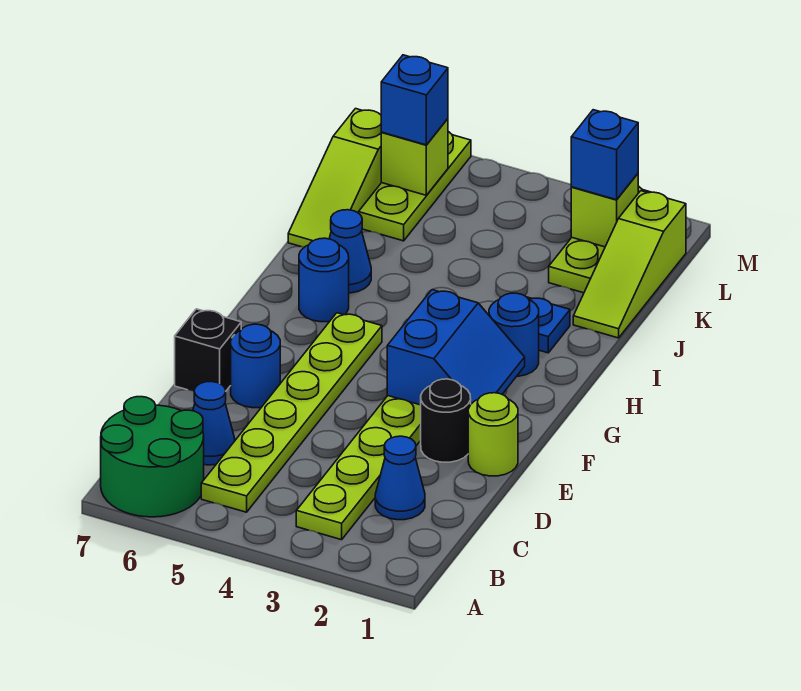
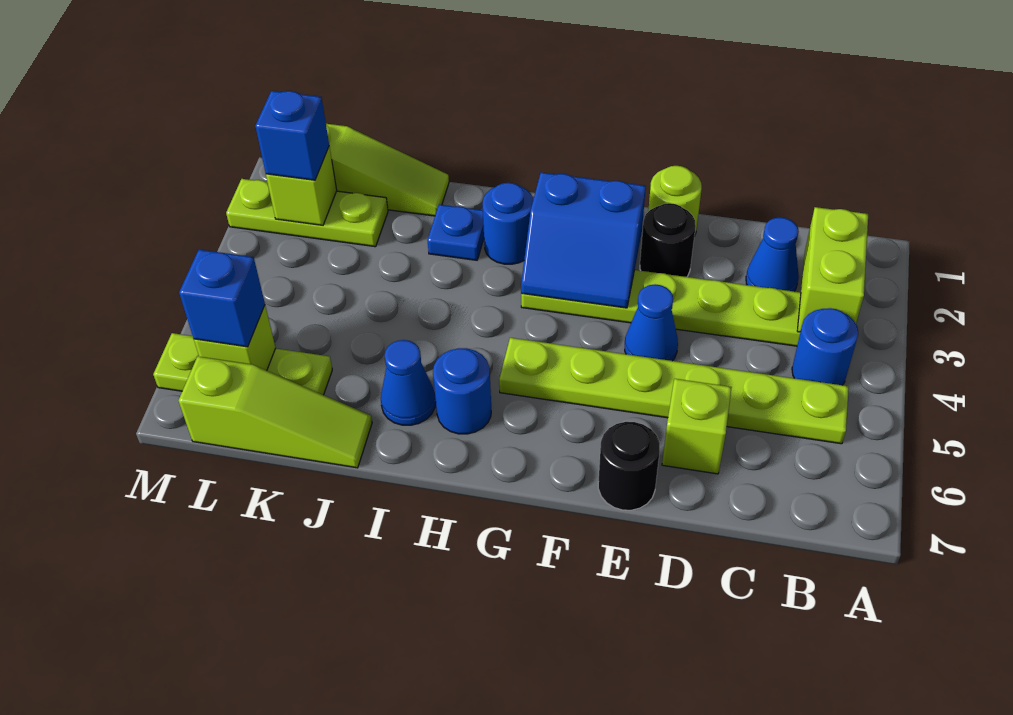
green 2x2 round brick [101,397,204,517] -> none
none -> lime 1x2 brick [797,207,868,332]
blue 1x1 cone [193,382,235,465] -> blue 1x1 cone moved to [625,284,678,361]
none -> lime 1x1 brick [662,379,732,474]
blue 1x1 round brick [231,324,280,408] -> blue 1x1 round brick moved to [792,308,858,385]
black 1x1 brick [175,309,241,391] -> black 1x1 round brick [598,422,660,510]
blue 2x2 slope [387,290,525,405] -> blue 2x2 slope turned to [521,173,646,308]

